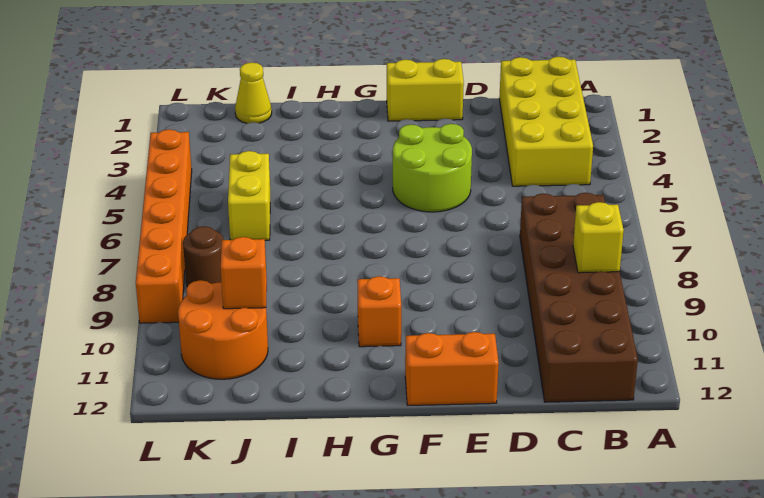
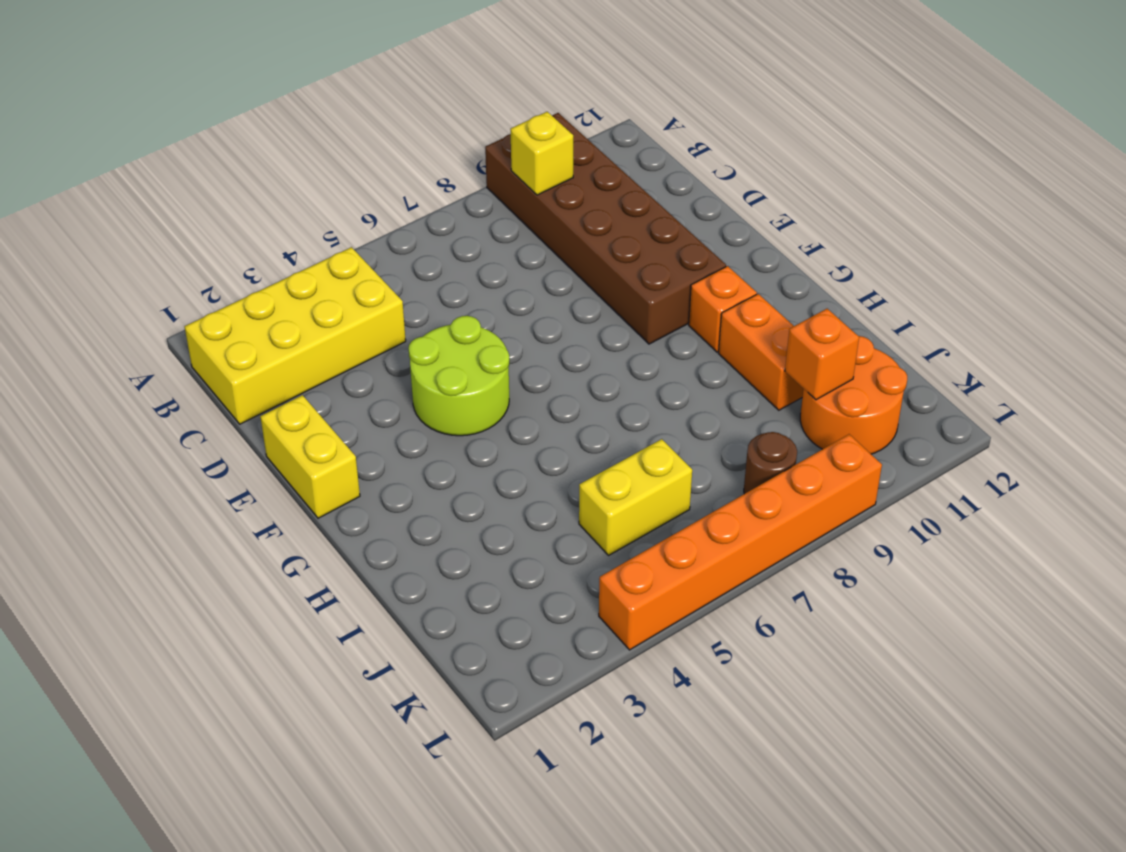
brown 2x6 brick [520,193,638,402] -> brown 2x6 brick turned to [485,113,726,344]
orange 1x2 brick [405,332,499,405] -> orange 1x2 brick moved to [719,294,803,410]
yellow 1x1 cone [235,63,272,123] -> none

